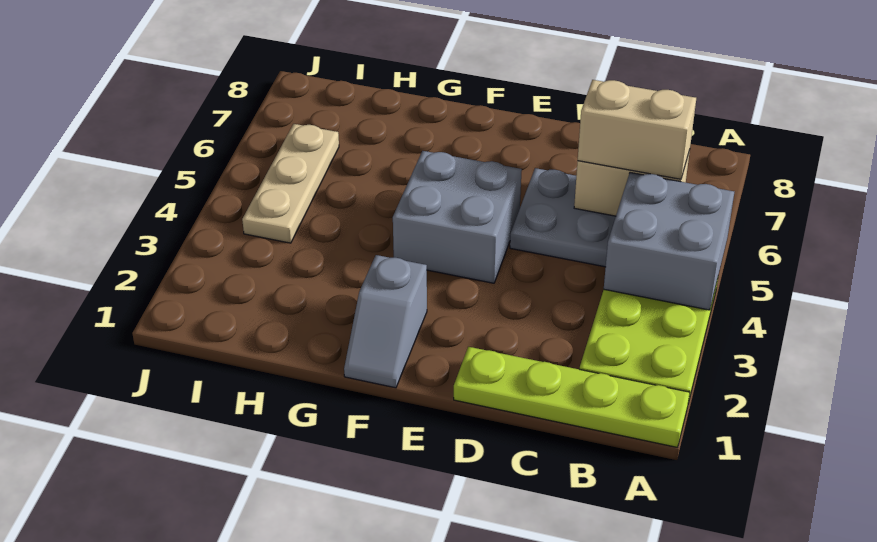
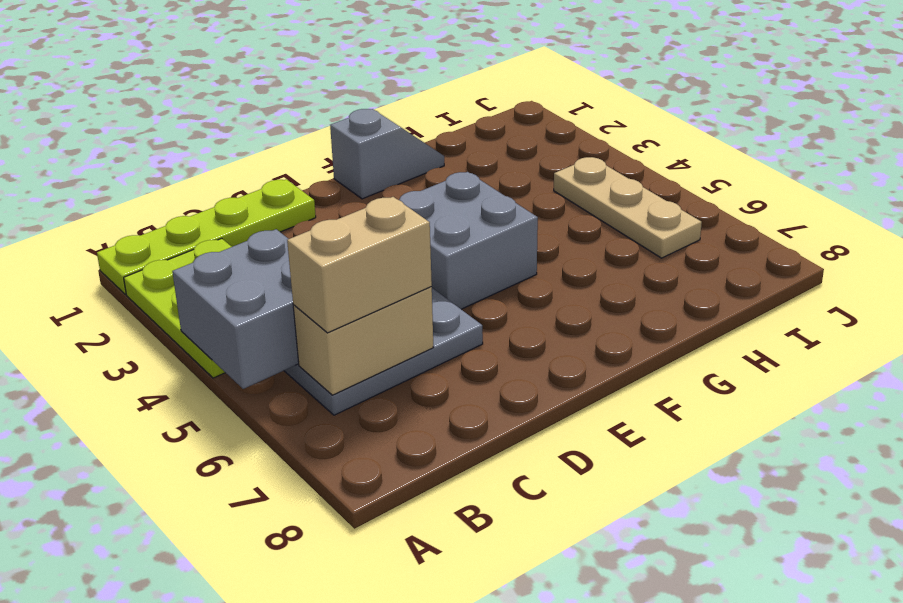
grey 1x2 slope [344,255,427,388] -> grey 1x2 slope turned to [330,109,444,199]

